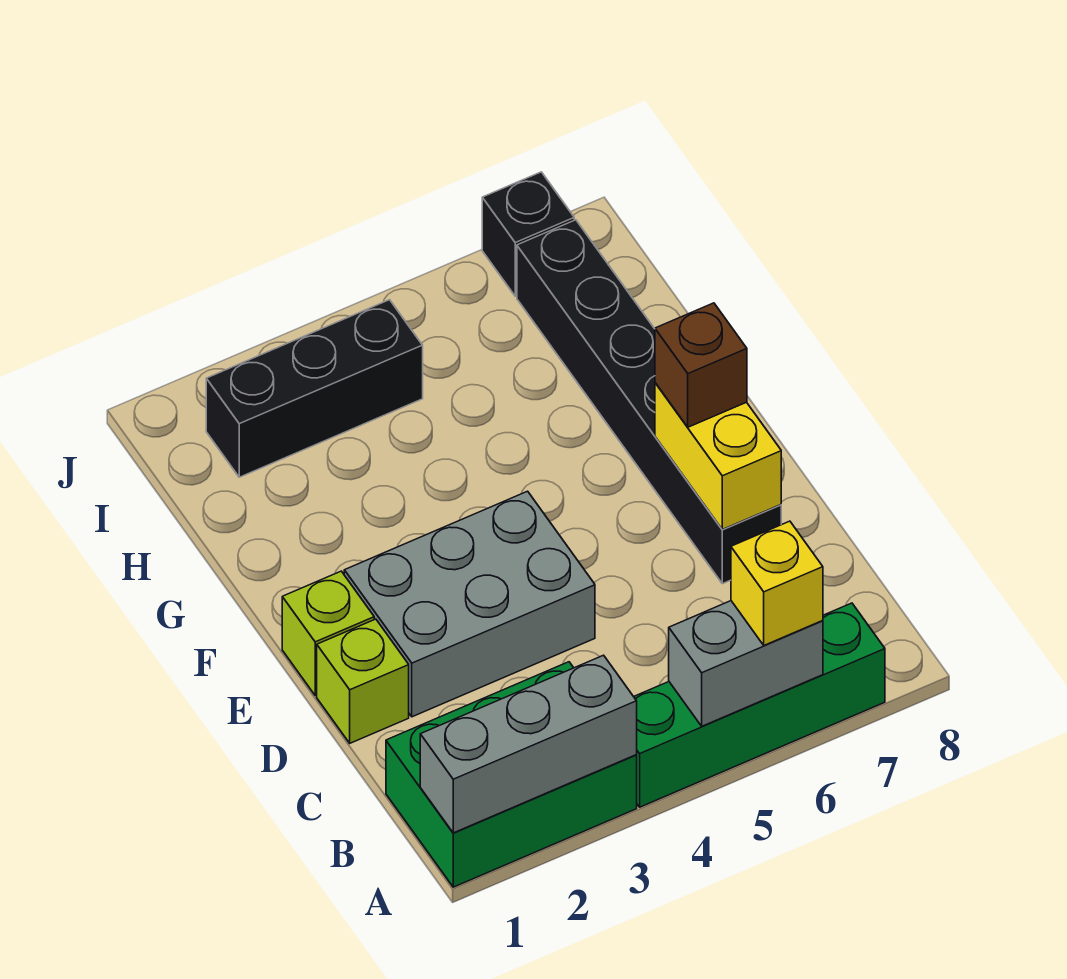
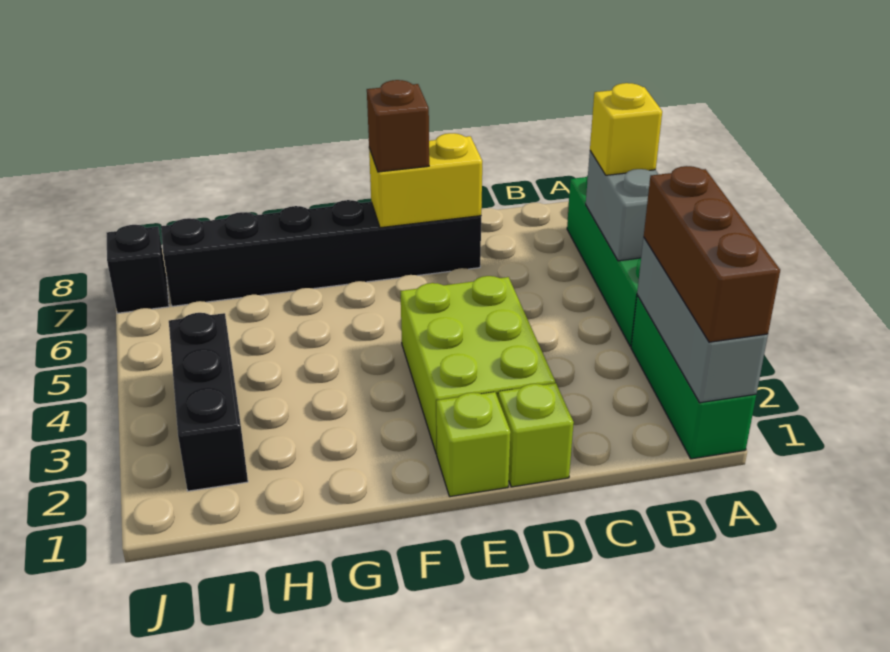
green 2x3 brick [386,662,637,887] -> green 1x3 brick [631,295,756,459]
none -> brown 1x3 brick [644,166,780,342]
grey 2x3 brick [344,491,595,717] -> lime 2x3 brick [400,276,555,454]

